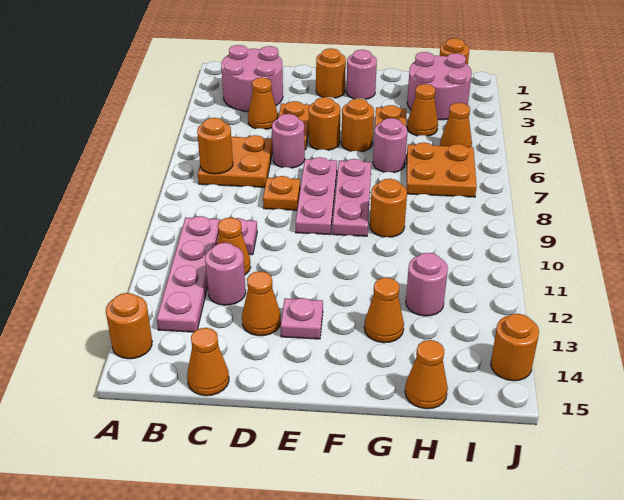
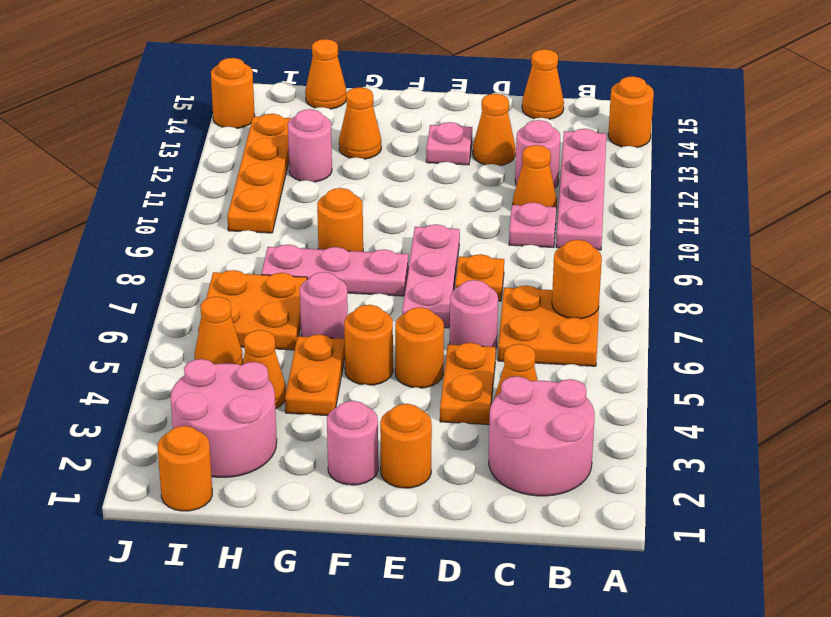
pink 1x3 plate [332,159,371,236] -> pink 1x3 plate turned to [261,245,408,296]
none -> orange 1x4 plate [227,114,292,233]

